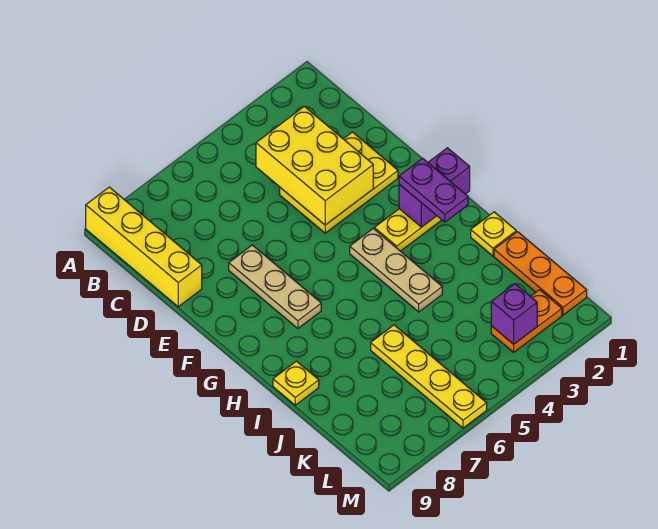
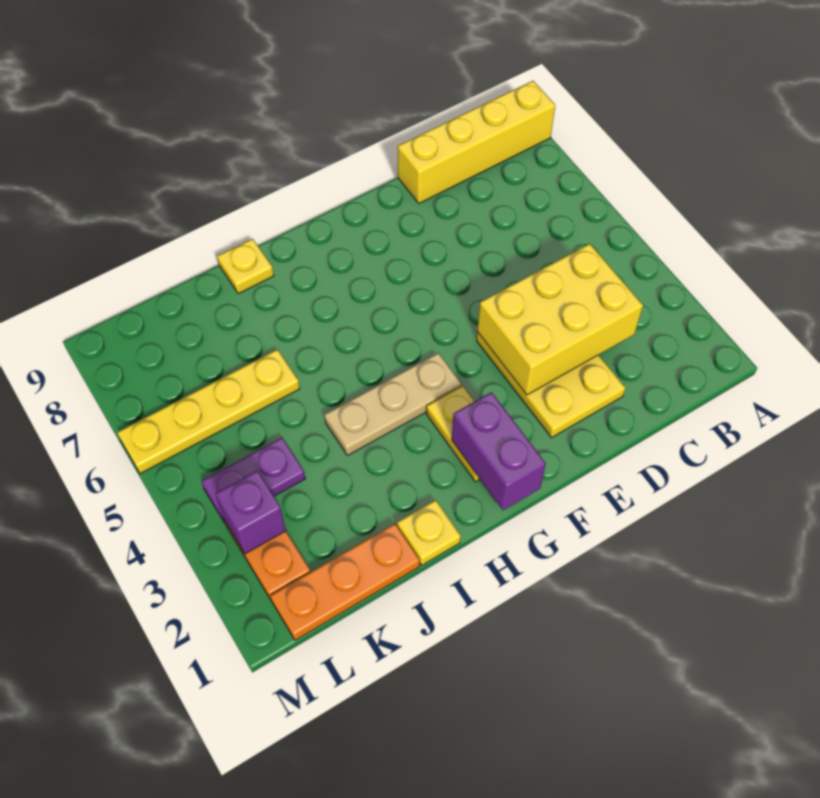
tan 1x3 plate [229,245,321,328] -> none
purple 1x2 plate [399,158,468,222] -> purple 1x2 plate moved to [201,438,305,523]

